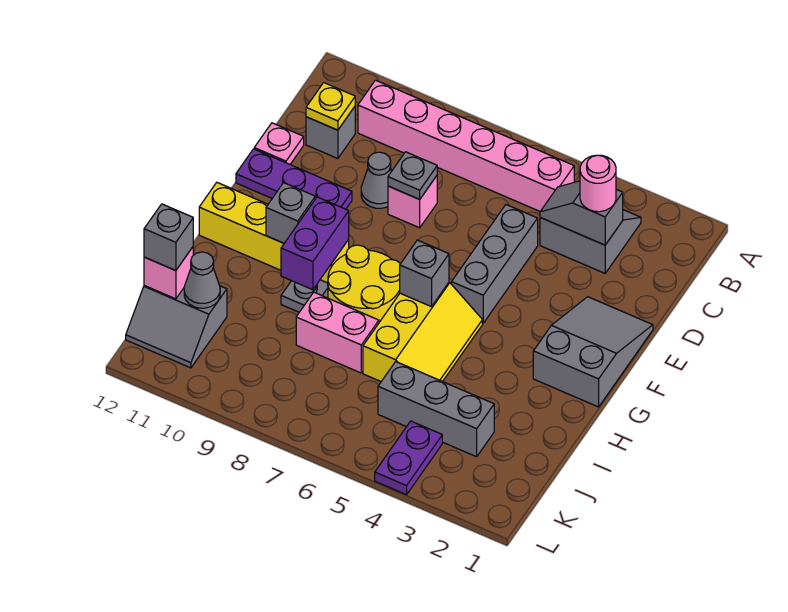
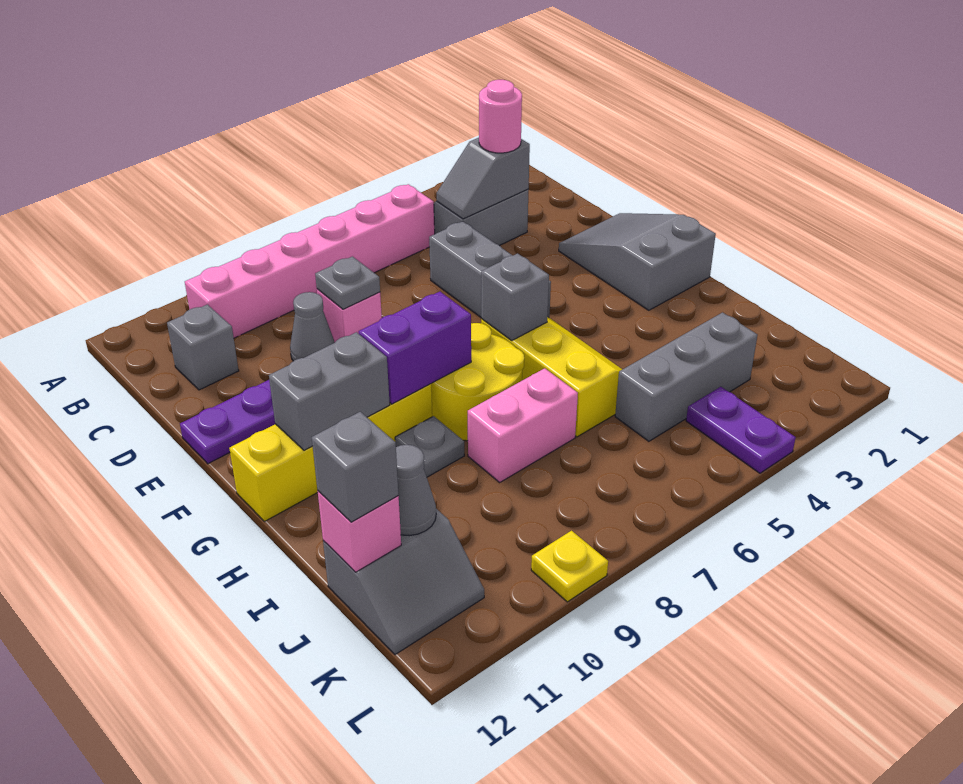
yellow 1x1 plate [306,83,355,130] -> yellow 1x1 plate moved to [531,531,608,602]
pink 1x1 plate [254,123,304,164] -> none
purple 1x2 brick [281,197,349,290] -> purple 1x2 brick turned to [359,292,471,404]
grey 1x1 brick [266,183,315,243] -> grey 1x2 brick [269,332,390,450]

